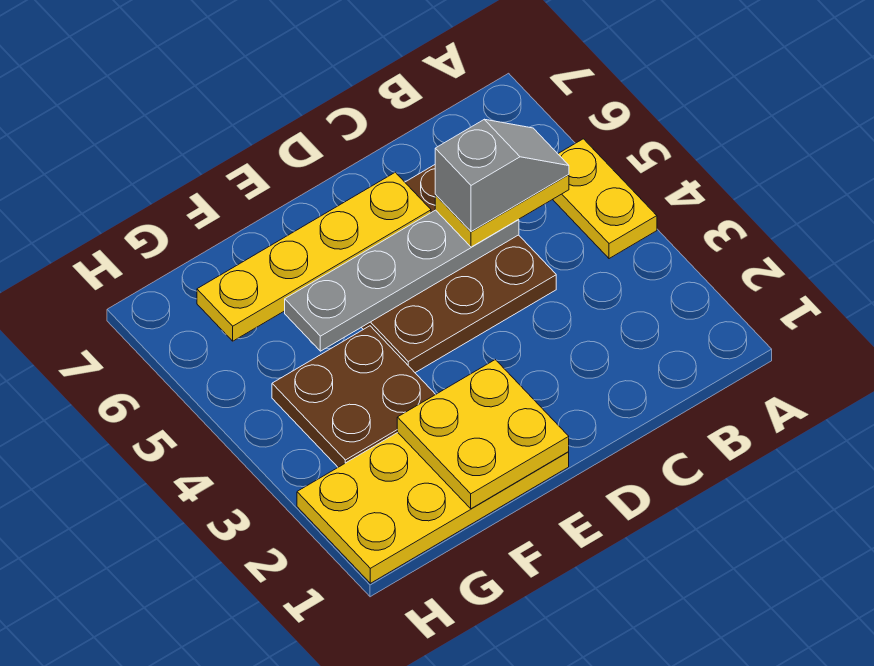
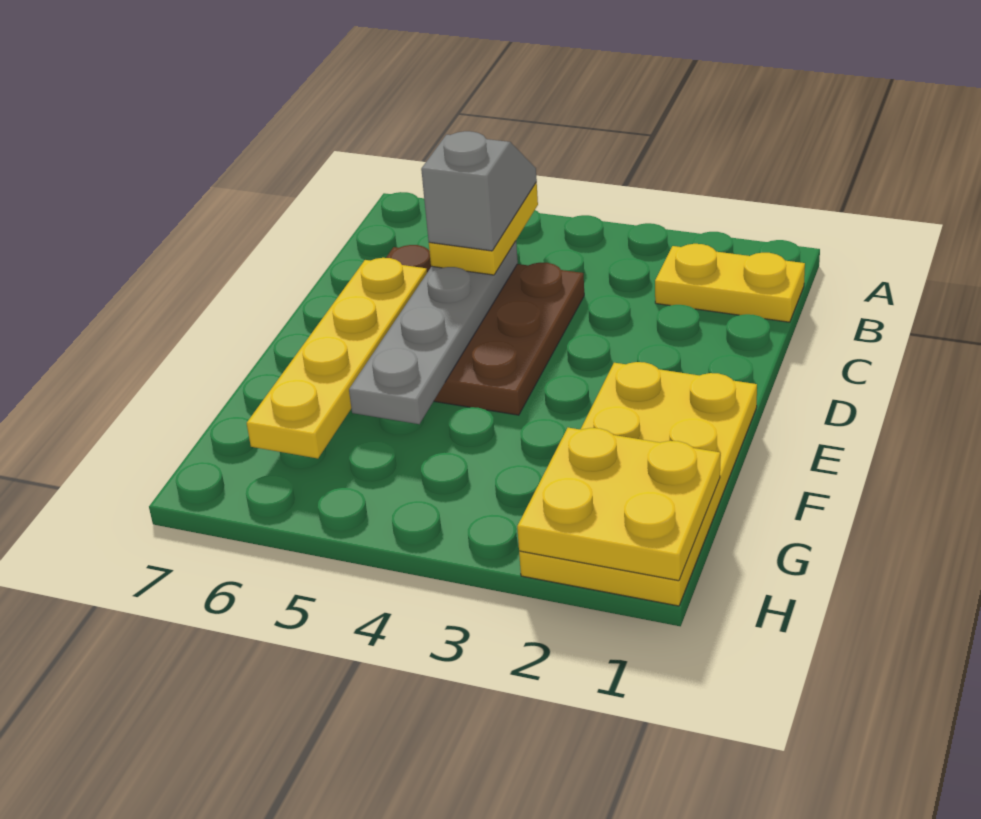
yellow 1x2 plate [553,139,657,259] -> yellow 1x2 plate moved to [655,244,805,322]
yellow 2x2 plate [397,360,569,509] -> yellow 2x2 plate moved to [517,428,720,581]
brown 2x2 plate [272,326,436,467] -> none

